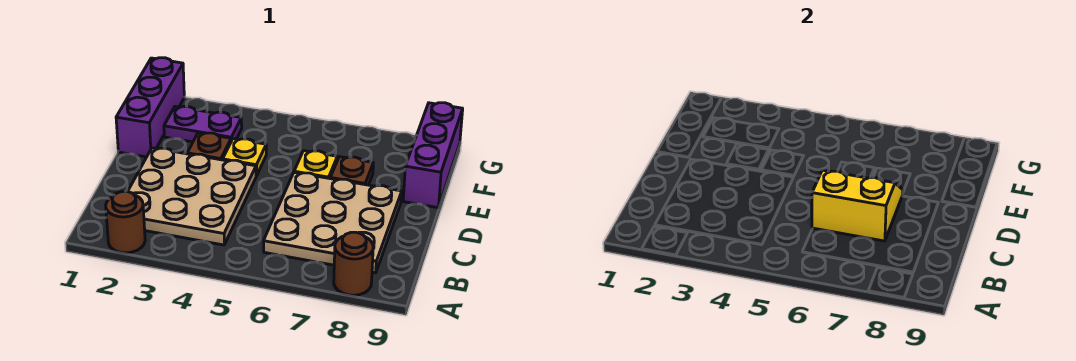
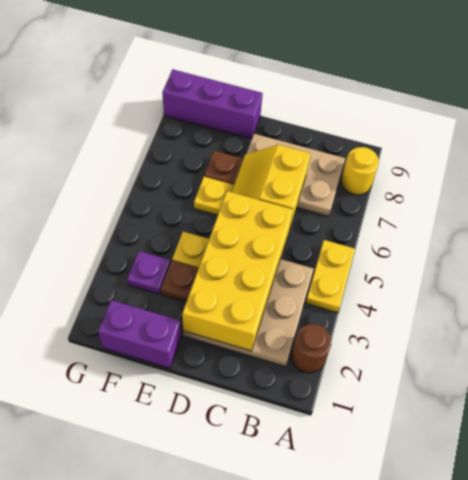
none -> yellow 1x2 plate [306,240,355,313]
brown 1x1 round brick [334,232,373,295] -> yellow 1x1 round brick [341,147,379,195]
tan 3x3 plate [264,172,402,273] -> tan 2x3 plate [247,134,345,216]
none -> yellow 2x4 brick [182,191,293,351]
purple 1x3 brick [116,58,184,157] -> purple 1x2 brick [98,300,181,368]
purple 1x2 plate [164,106,242,142] -> purple 1x1 plate [127,251,170,294]

